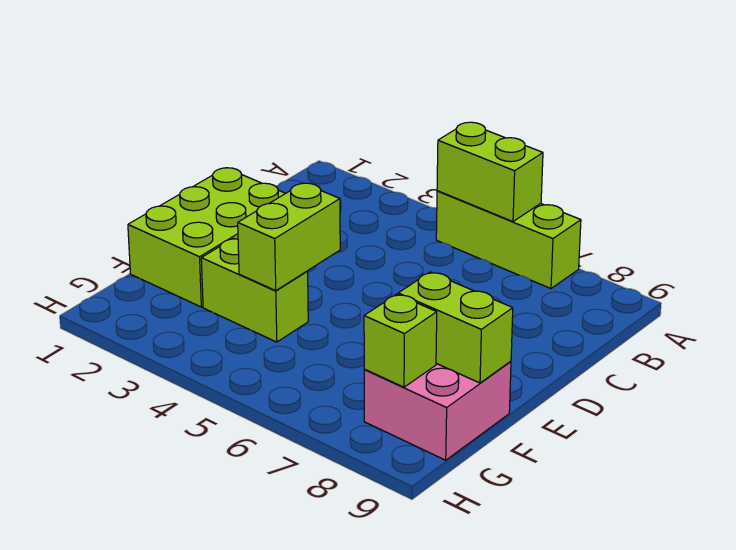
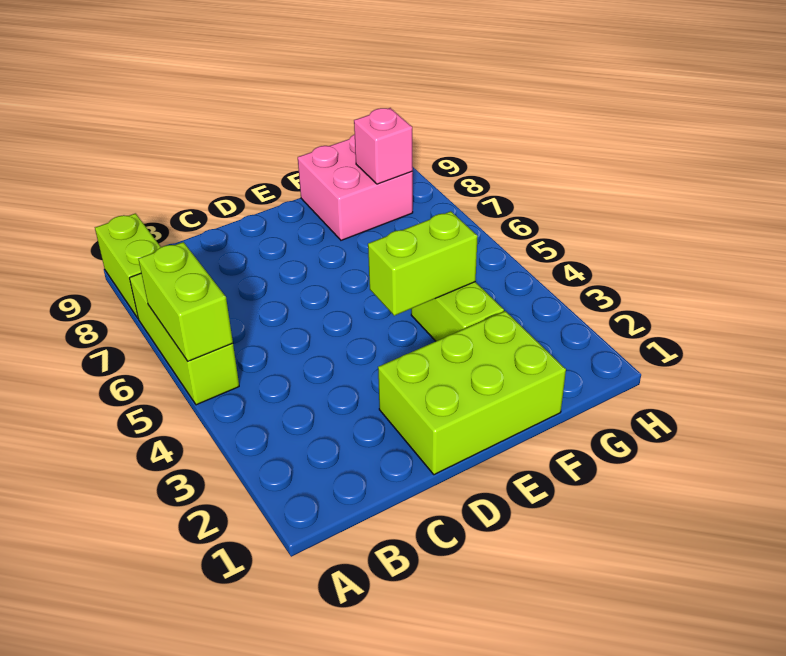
lime 1x2 brick [398,272,513,383] -> lime 1x2 brick moved to [95,213,160,318]
lime 1x1 brick [364,294,437,387] -> pink 1x1 brick [354,108,413,184]

